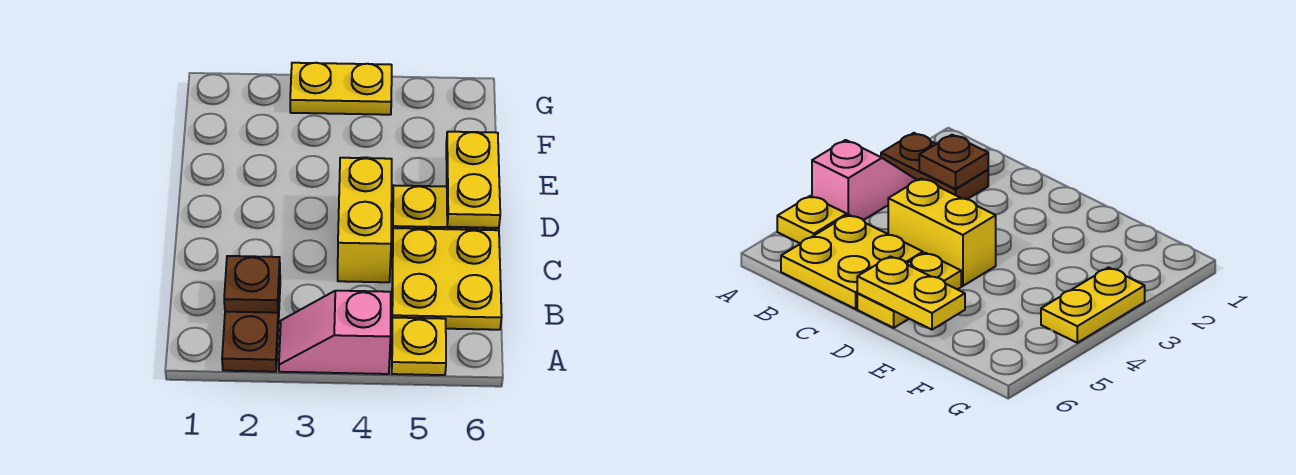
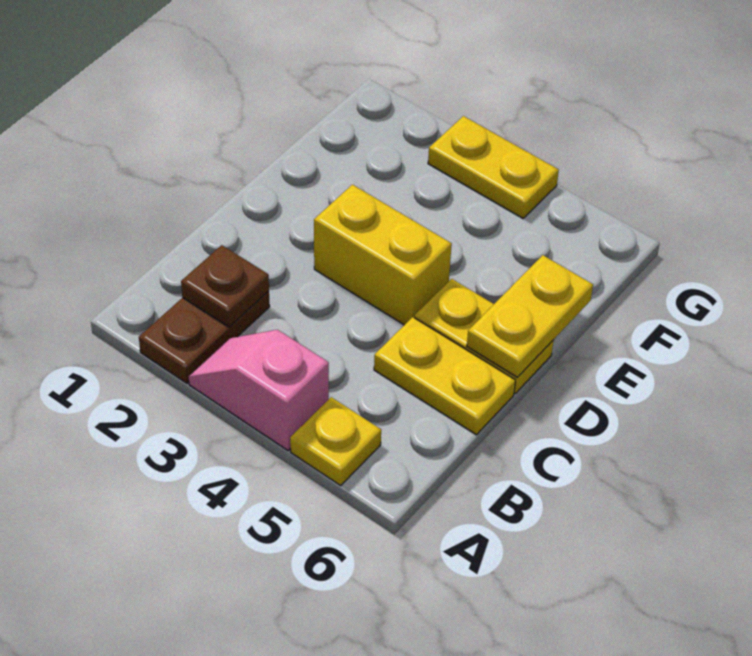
yellow 2x2 plate [392,228,502,330] -> yellow 1x2 plate [374,317,515,435]
yellow 1x2 brick [338,158,392,282] -> yellow 1x2 brick turned to [314,185,452,325]

